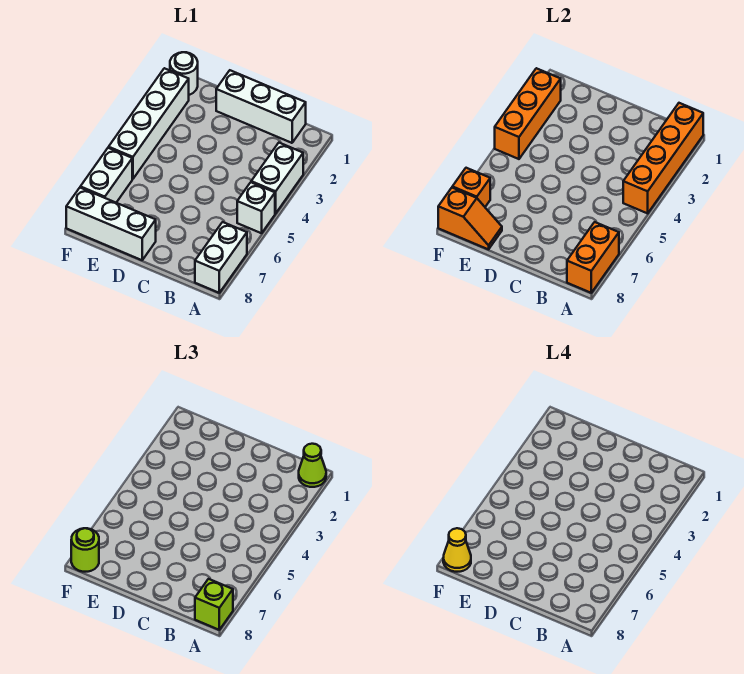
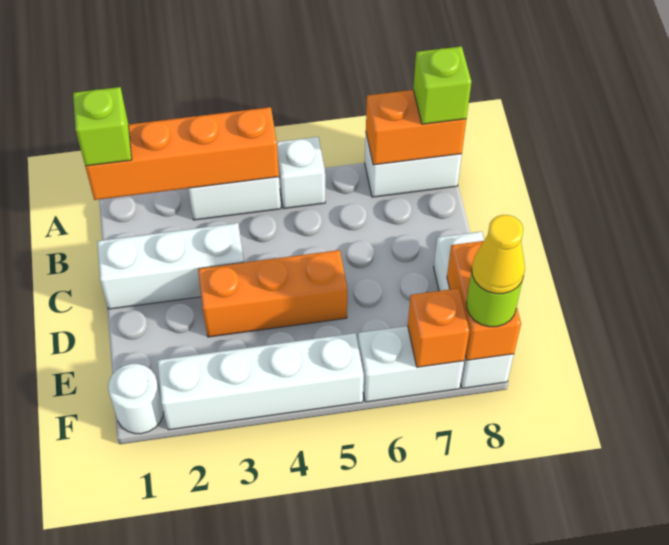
lime 1x1 cone [299,444,326,487] -> lime 1x1 brick [73,87,132,166]
white 1x3 brick [216,70,306,143] -> white 1x3 brick turned to [97,223,244,309]
orange 1x2 slope [438,188,502,249] -> orange 1x2 brick [447,241,521,360]
orange 1x3 brick [495,68,561,159] -> orange 1x3 brick moved to [198,250,347,337]

